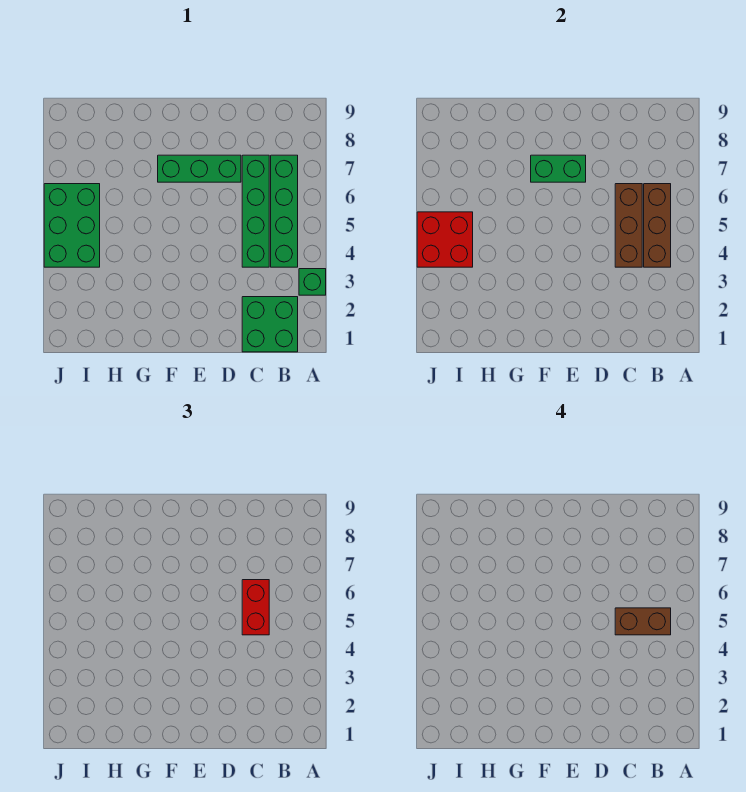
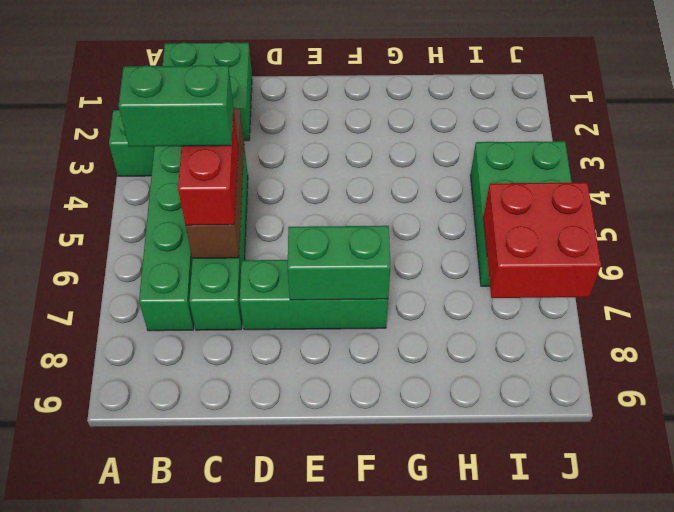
brown 1x3 brick [644,184,671,267] -> none
brown 1x2 brick [615,608,671,635] -> green 1x2 brick [118,65,234,147]
red 2x2 brick [417,212,473,267] -> red 2x2 brick moved to [483,182,601,298]

